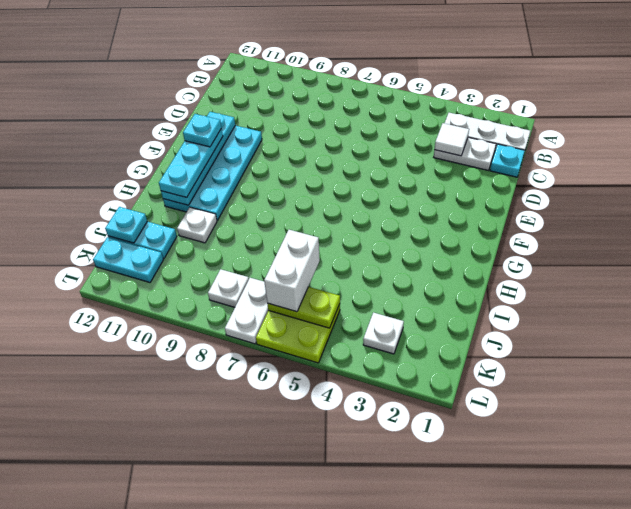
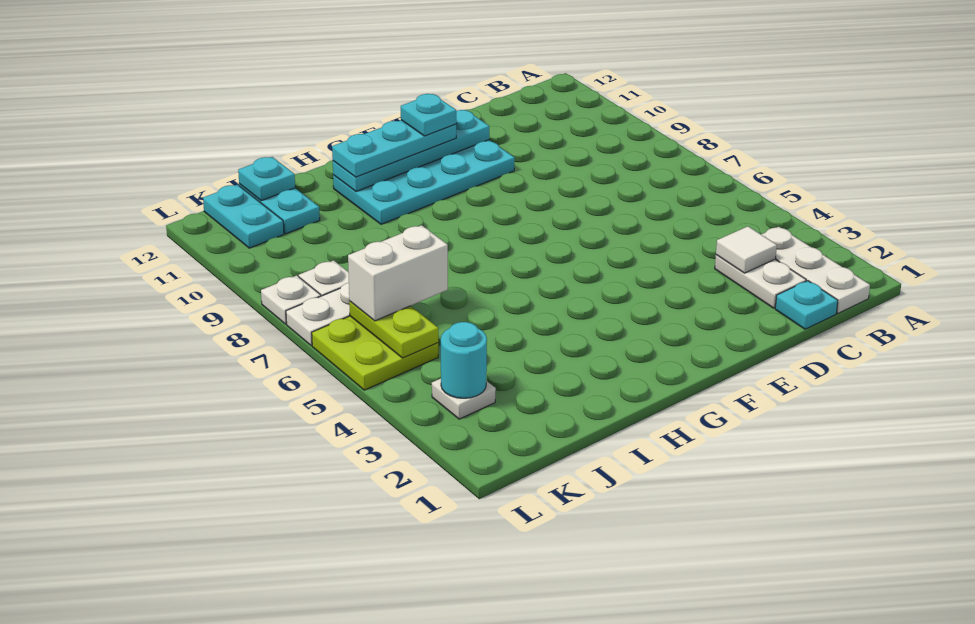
white 1x1 plate [177,207,217,243] -> white 1x1 plate moved to [261,275,321,324]
none -> cyan 1x1 round brick [441,322,487,398]

